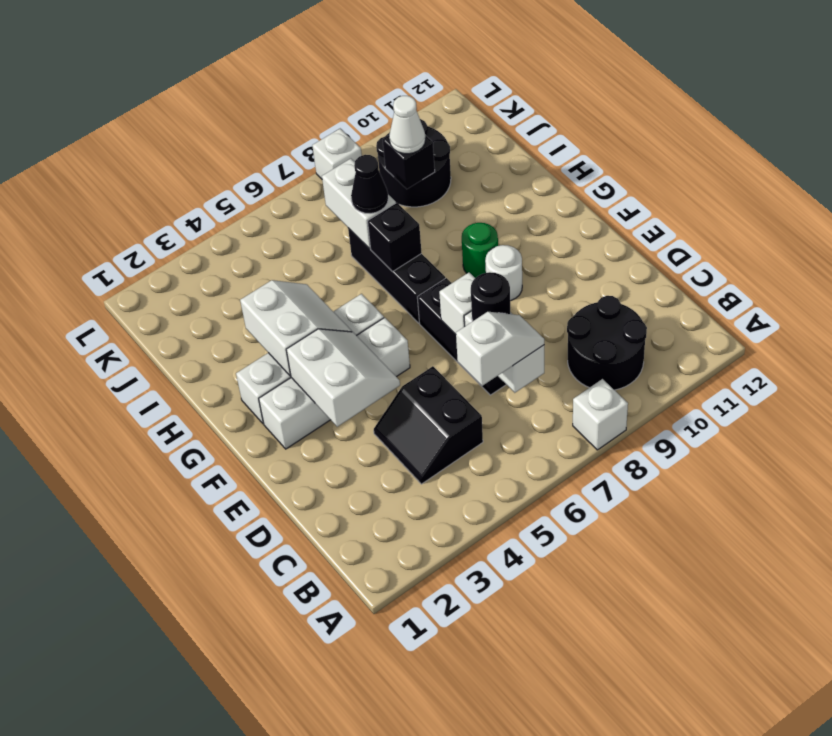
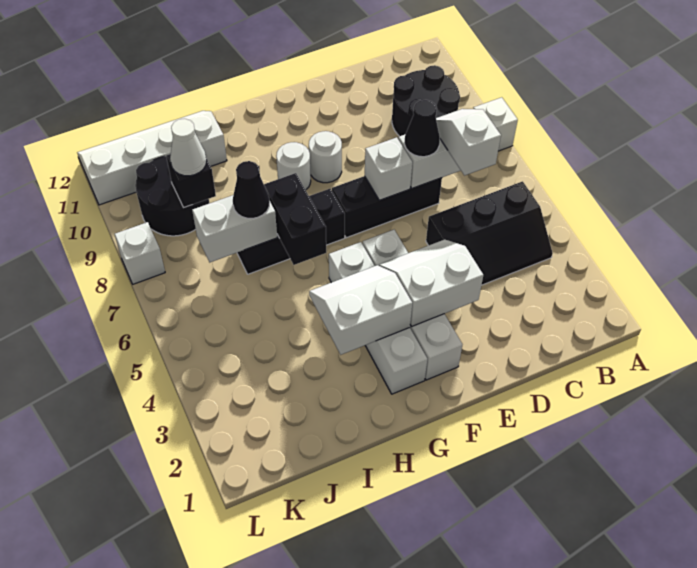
black 2x2 slope [374,366,483,484] -> black 2x3 slope [426,181,553,285]
black 1x1 round brick [471,272,510,321] -> black 1x1 cone [405,100,440,157]
green 1x1 round brick [462,223,498,278] -> white 1x1 round brick [276,142,311,190]
black 1x1 brick [368,203,422,272] -> black 1x2 brick [264,173,326,265]
none -> white 2x4 slope [77,111,227,205]

